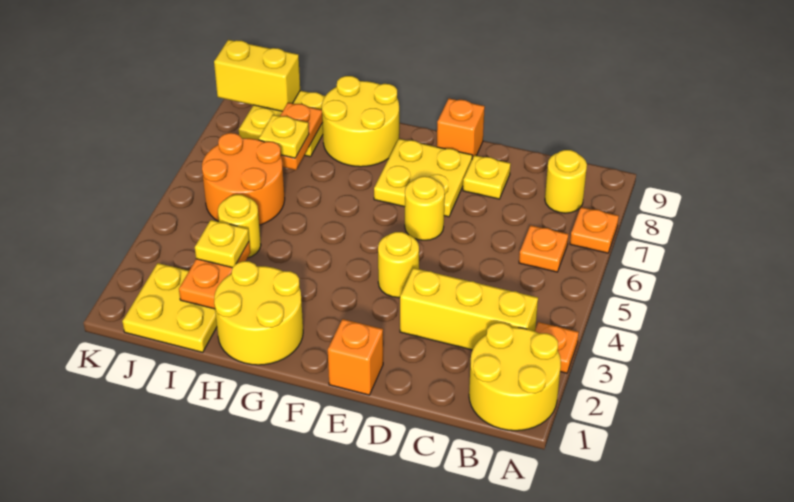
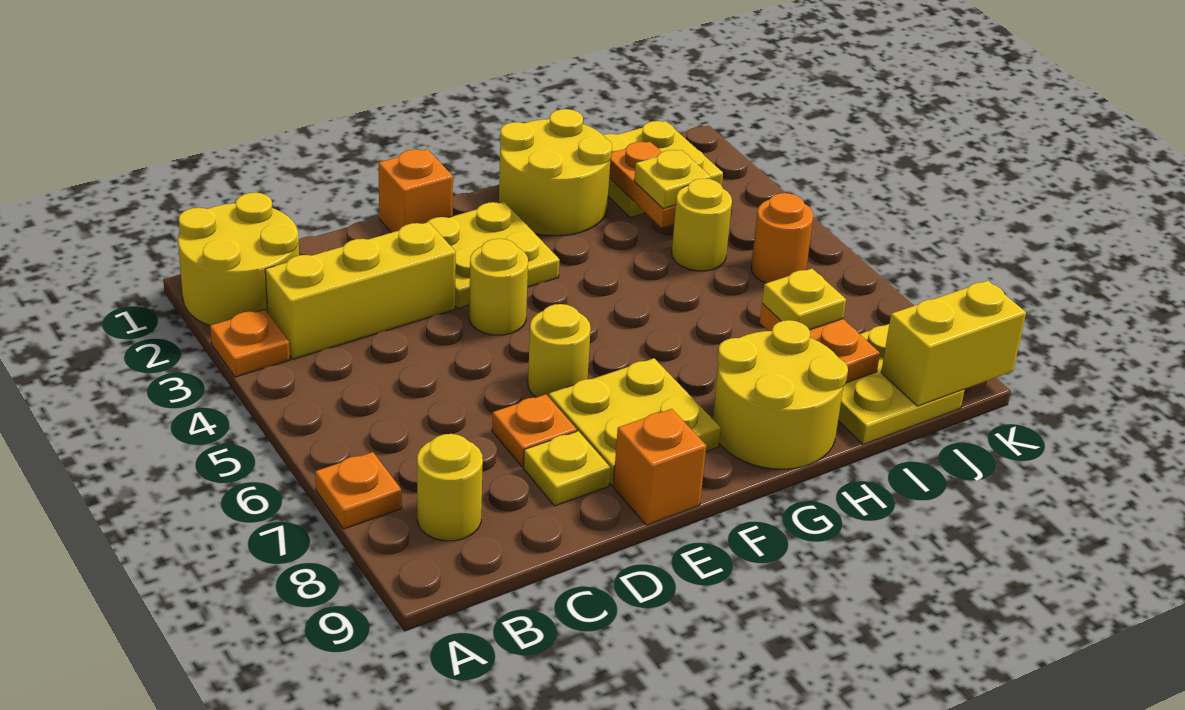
orange 1x1 plate [519,225,569,272] -> orange 1x1 plate moved to [492,394,577,467]
none -> yellow 2x2 plate [427,202,560,309]
orange 2x2 round brick [202,133,285,225] -> orange 1x1 round brick [751,193,813,283]

